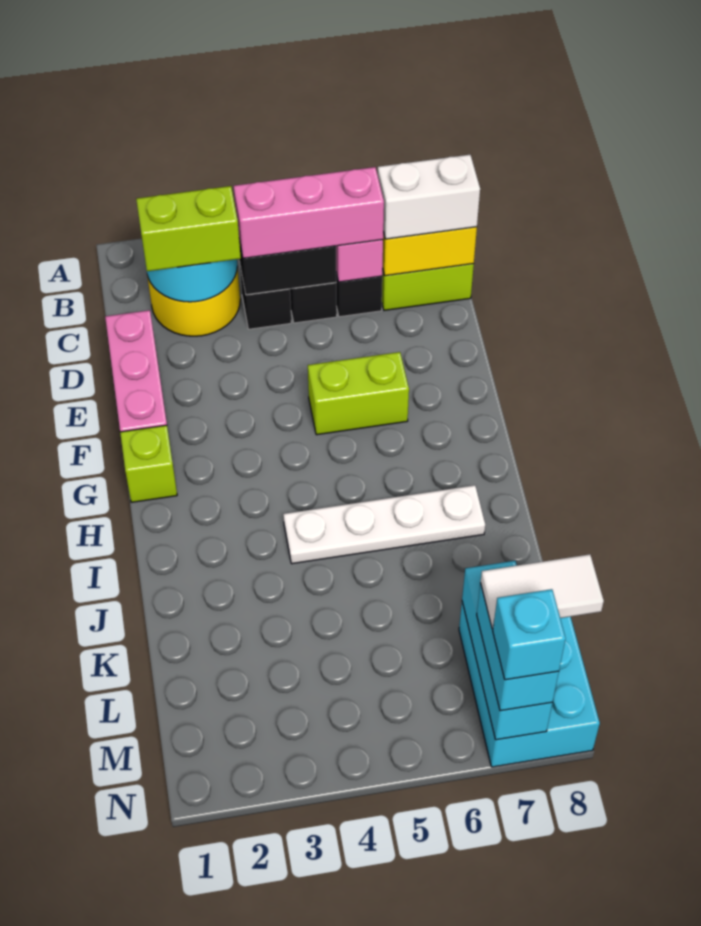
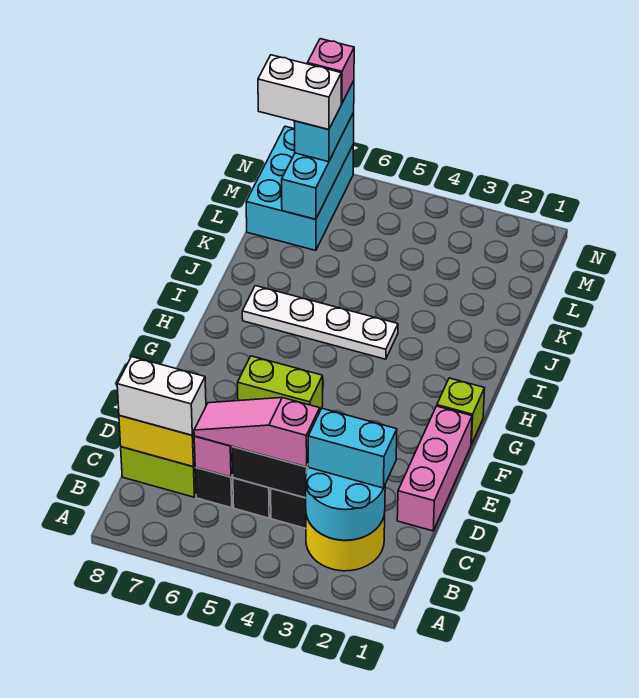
lime 1x2 brick [136,186,241,271] -> cyan 1x2 brick [308,408,397,488]
pink 1x3 brick [234,167,384,258] -> pink 1x3 slope [194,398,320,467]
white 1x2 tile [480,554,604,629] -> white 1x2 brick [258,55,341,130]
cyan 1x1 brick [493,589,566,680] -> pink 1x1 brick [307,39,354,104]

